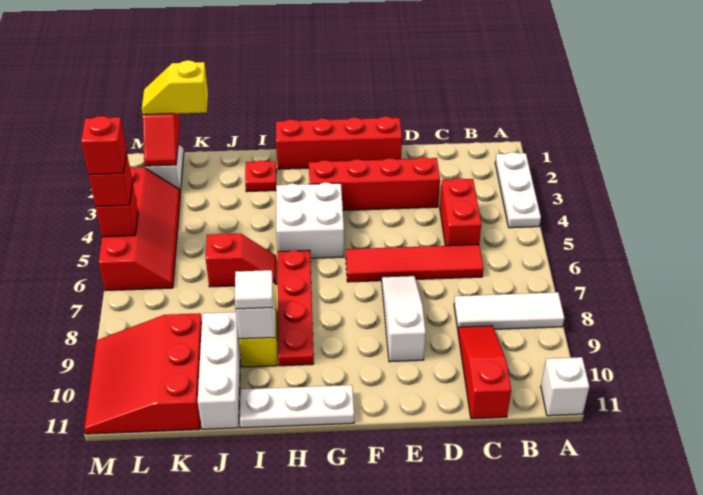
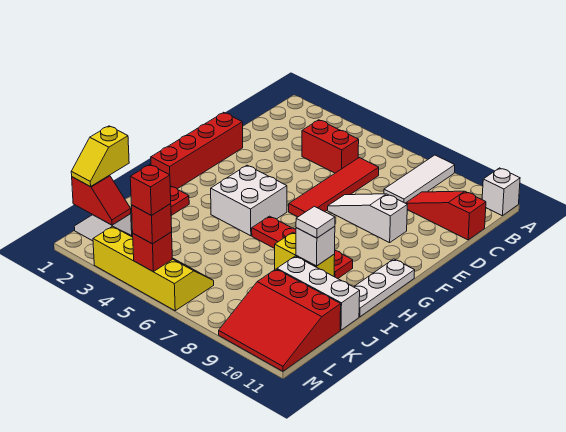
white 1x3 plate [495,152,541,228] -> none
red 1x4 brick [309,157,440,210] -> none
red 1x2 slope [206,233,277,287] -> none
red 2x4 slope [99,167,180,291] -> yellow 2x4 slope [93,226,214,311]

